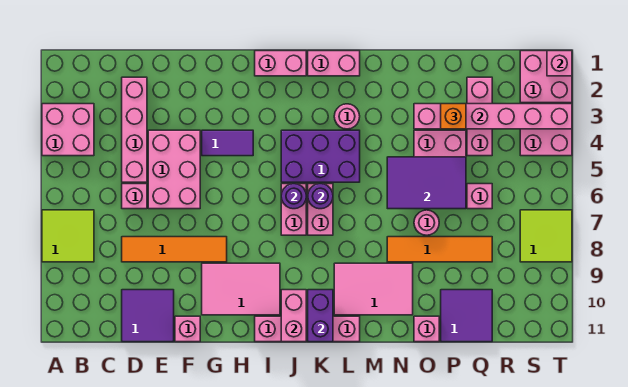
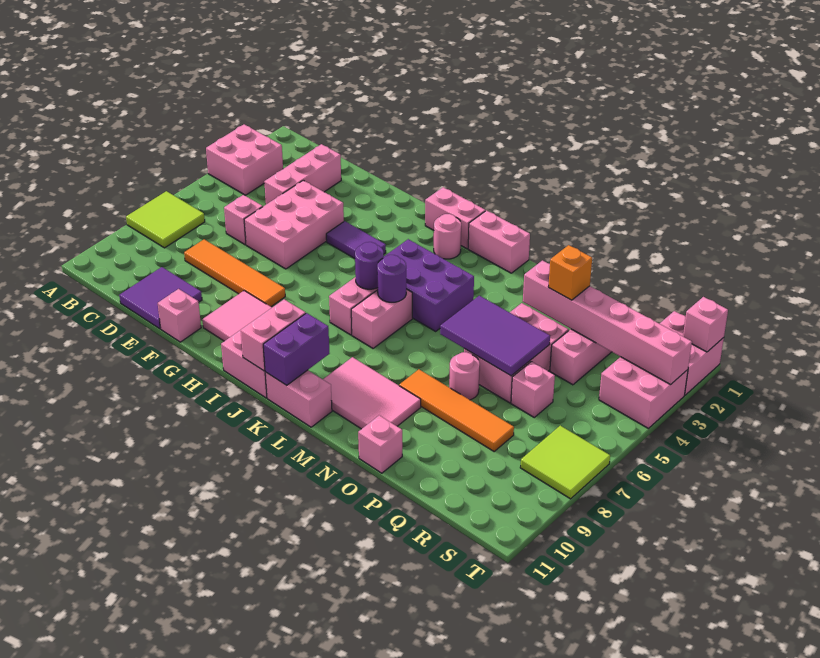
pink 1x4 brick [122,77,147,182] -> pink 1x3 brick [264,144,341,204]
pink 1x1 round brick [334,104,360,129] -> pink 1x1 round brick moved to [434,214,461,259]
purple 2x2 tile [441,290,492,342] -> none

